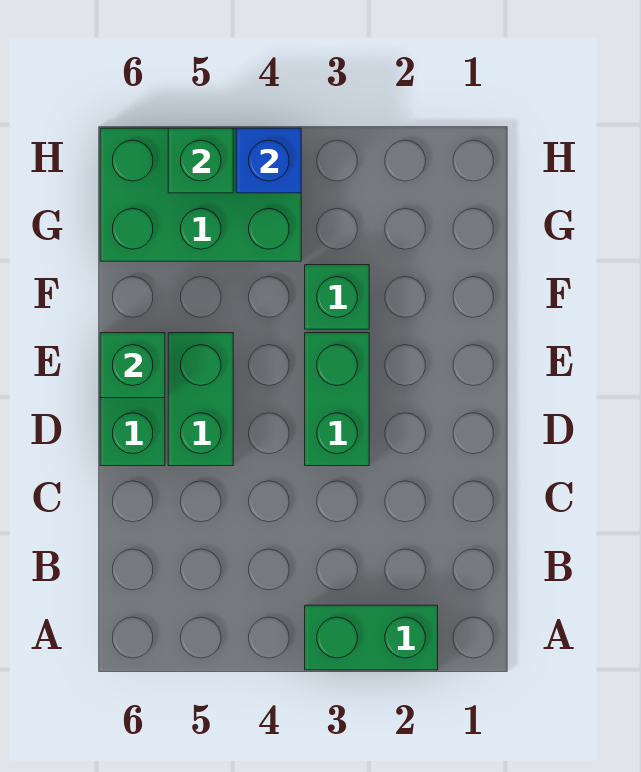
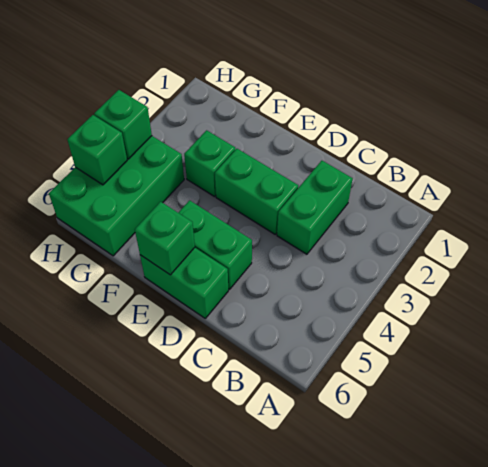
green 1x2 brick [305,605,438,670] -> green 1x2 brick moved to [277,161,353,254]
blue 1x1 brick [236,128,301,193] -> green 1x1 brick [94,90,152,159]

